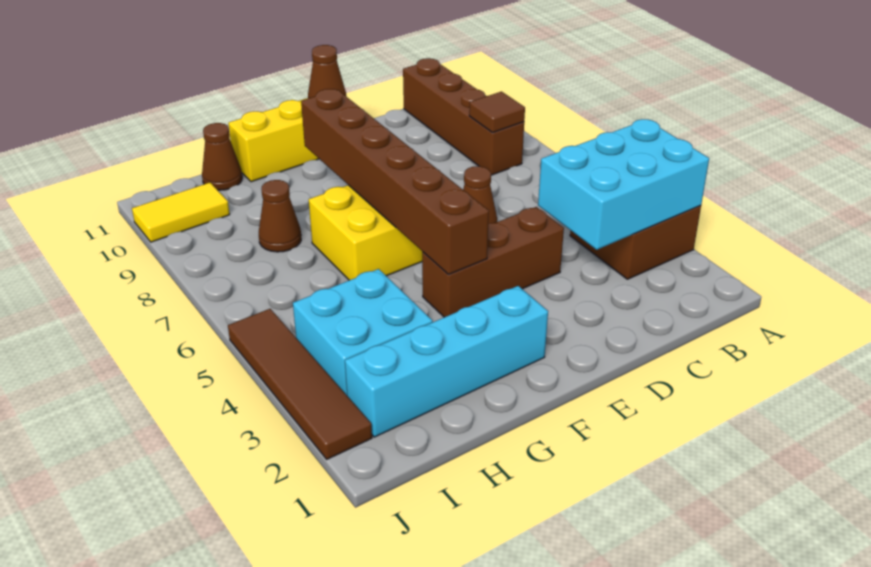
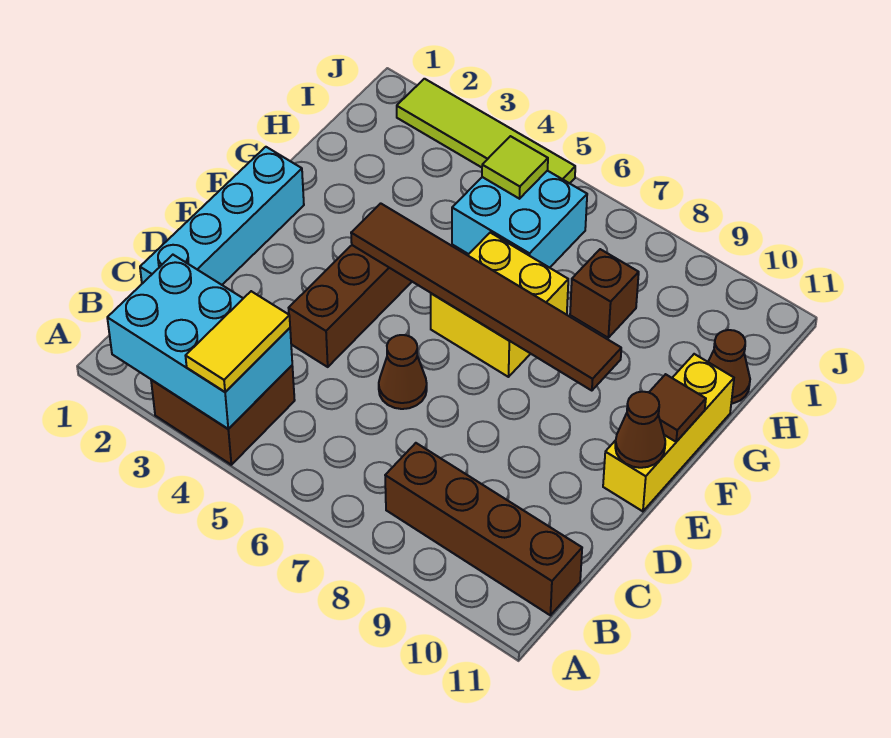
cyan 2x3 brick [538,119,709,250] -> cyan 2x3 brick turned to [107,255,292,429]
brown 1x1 tile [469,92,525,133] -> brown 1x1 tile moved to [649,374,706,442]
cyan 1x4 brick [345,286,548,437] -> cyan 1x4 brick moved to [140,147,304,285]
brown 1x6 brick [301,89,489,275] -> brown 1x6 tile [351,203,621,391]
cyan 2x2 brick [293,269,433,395] -> cyan 2x2 brick moved to [452,171,587,268]
brown 1x1 cone [259,180,301,252] -> brown 1x1 brick [570,249,639,338]
none -> lime 1x1 tile [482,136,548,199]
yellow 1x2 tile [132,183,230,242] -> yellow 1x2 tile moved to [186,291,290,392]
brown 1x4 tile [228,309,372,459] -> lime 1x4 tile [397,79,575,183]

